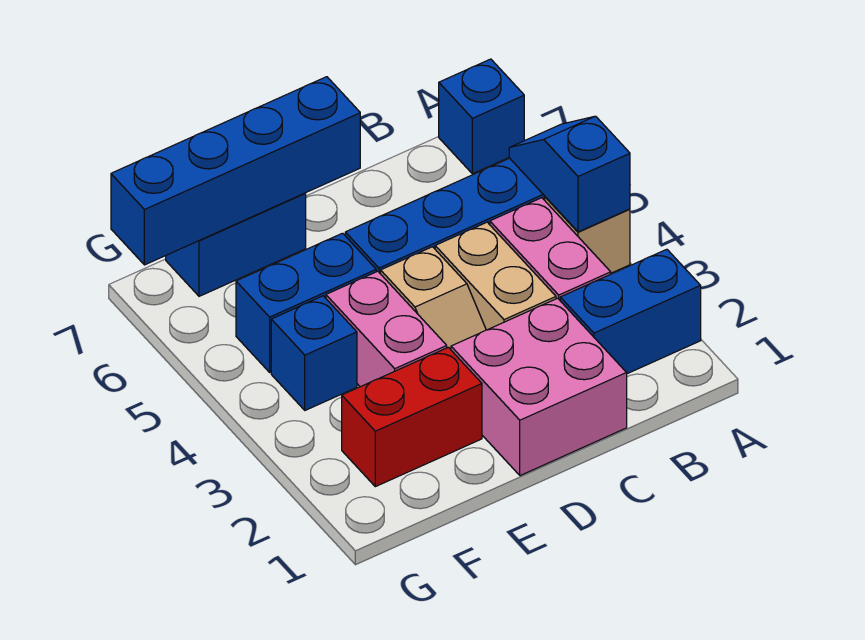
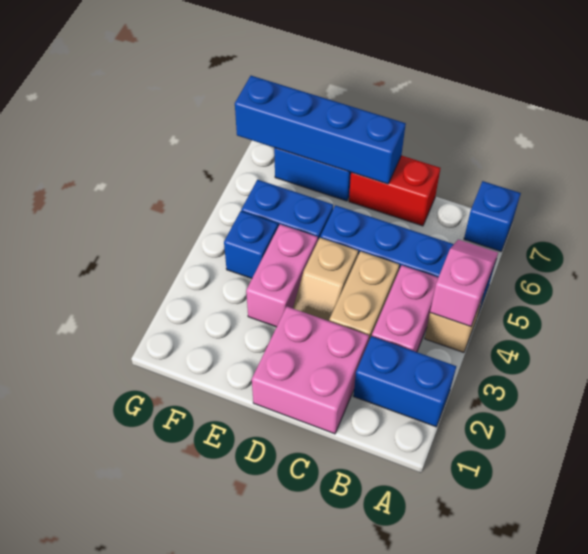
blue 1x2 slope [509,116,630,232] -> pink 1x2 slope [430,240,498,327]
red 1x2 brick [342,347,482,487] -> red 1x2 brick moved to [349,156,440,226]

